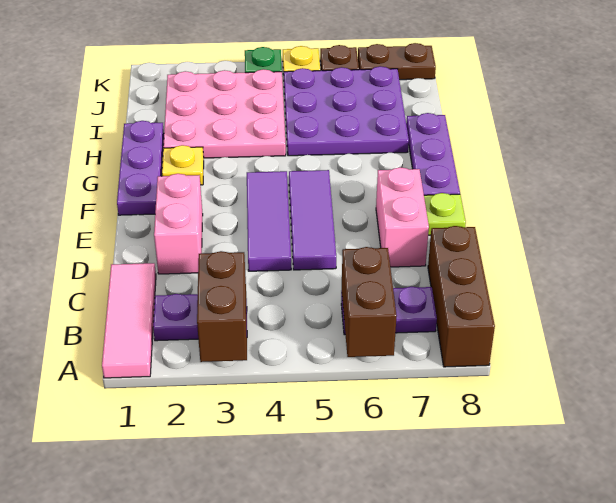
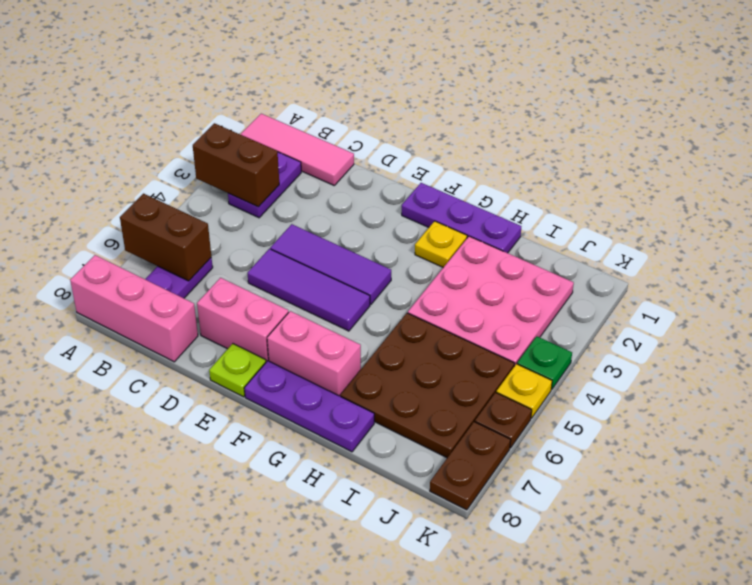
brown 1x3 brick [428,226,495,367] -> pink 1x3 brick [70,255,198,362]
pink 1x2 brick [154,174,203,274] -> pink 1x2 brick moved to [267,311,361,396]
purple 3x3 plate [284,66,409,156] -> brown 3x3 plate [340,313,515,458]

